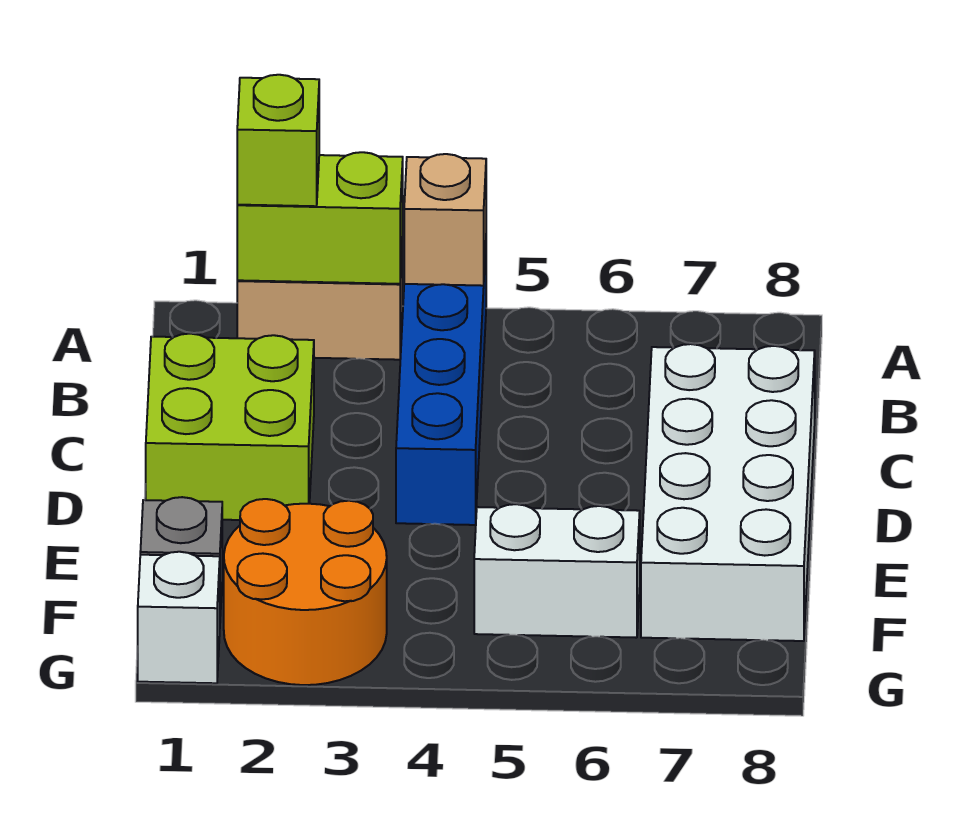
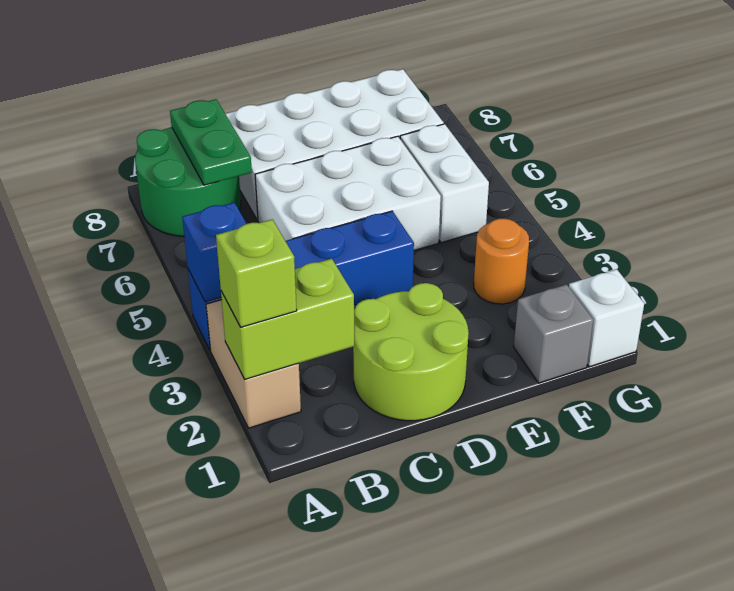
lime 1x2 brick [237,152,403,284] -> lime 1x2 brick turned to [221,259,354,379]
tan 1x1 brick [404,154,486,286] -> blue 1x1 brick [182,202,247,302]
none -> green 2x2 round brick [135,127,241,237]
none -> green 1x2 plate [170,99,252,185]
lime 2x2 brick [146,334,314,520] -> lime 2x2 round brick [353,283,468,421]
none -> white 2x3 brick [255,136,441,250]
orange 2x2 round brick [224,499,387,685] -> orange 1x1 round brick [474,219,529,304]

